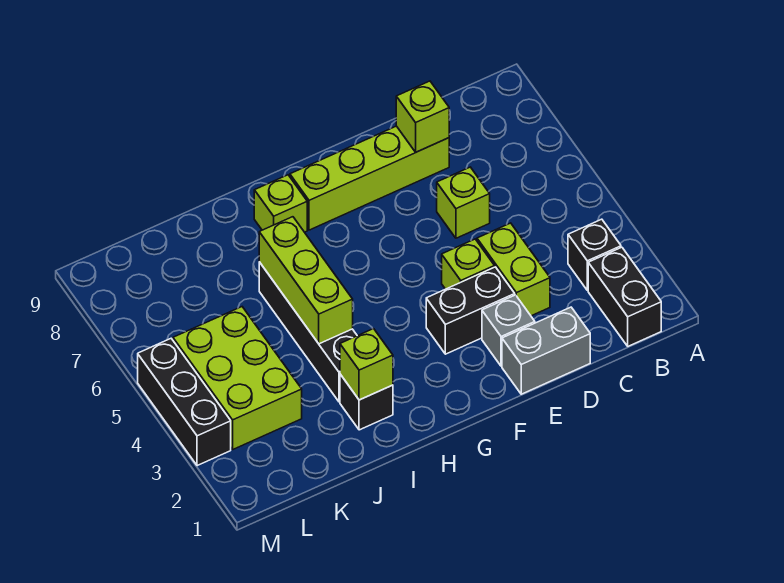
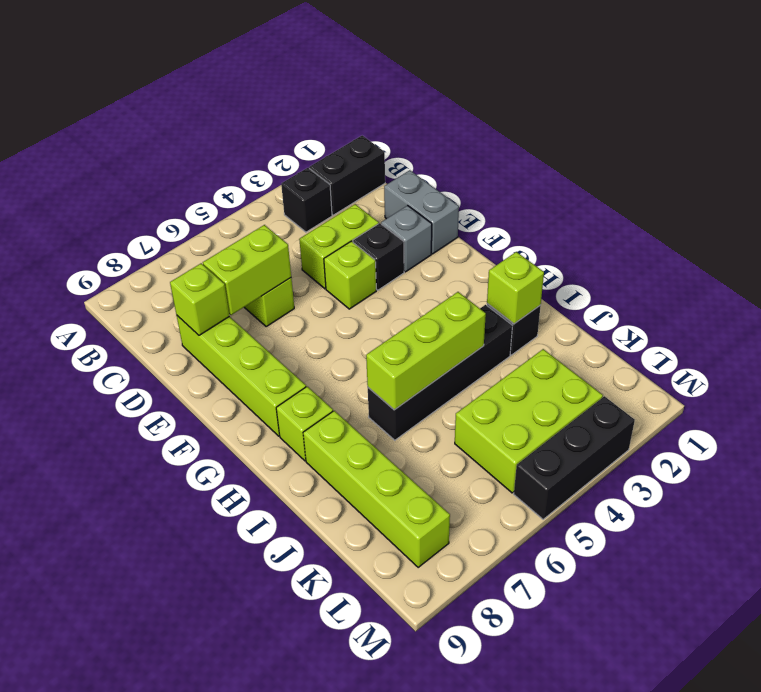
none -> lime 1x2 brick [203,225,291,315]
black 1x2 brick [426,267,515,354] -> black 1x1 brick [353,223,404,290]
none -> lime 1x4 brick [303,411,450,567]

